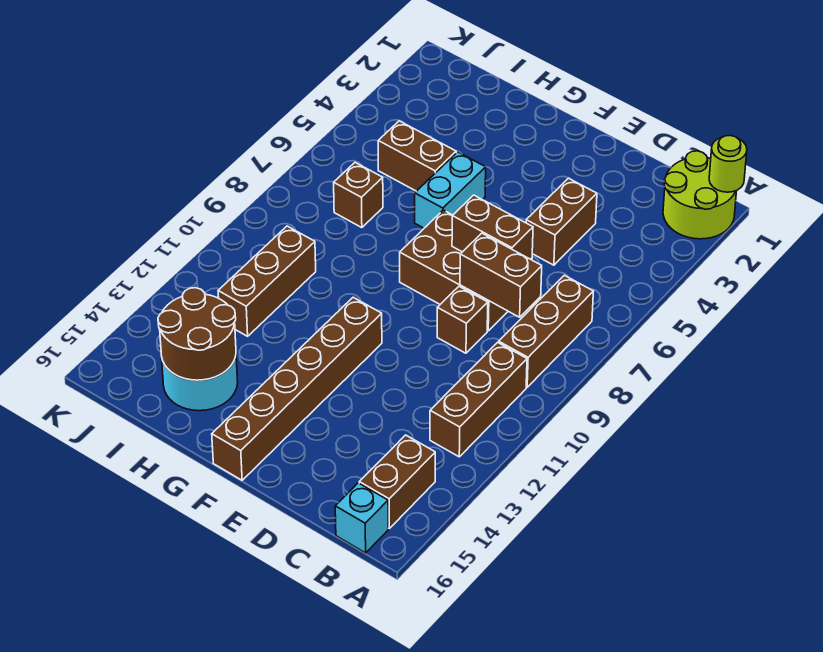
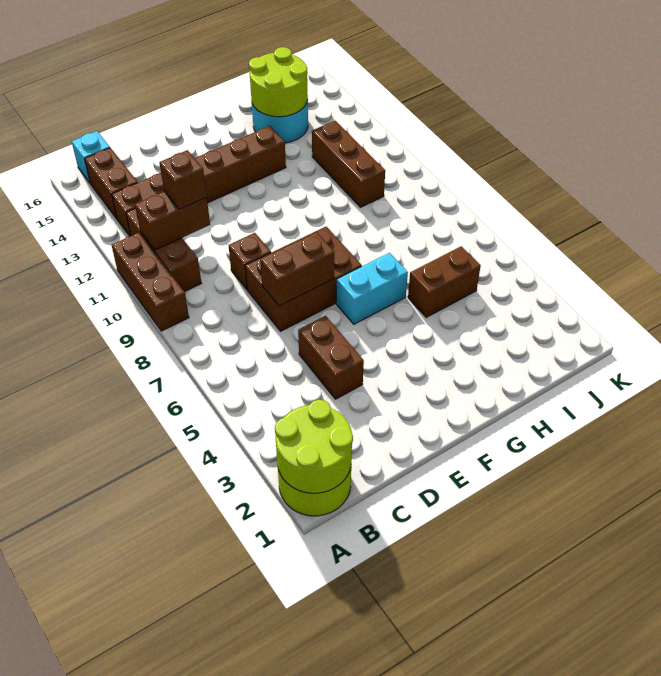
lime 1x1 round brick [709,135,747,192] -> lime 2x2 round brick [275,400,353,493]
brown 1x3 brick [499,275,593,387] -> brown 1x3 brick moved to [112,233,189,331]
brown 1x2 brick [460,233,542,317] -> brown 1x2 brick moved to [135,191,210,250]
brown 1x6 brick [212,297,382,480] -> brown 1x6 brick turned to [112,126,286,236]
cyan 1x2 brick [415,152,486,228] -> cyan 1x2 brick turned to [336,253,408,324]
brown 2x2 round brick [158,288,236,380] -> lime 2x2 round brick [249,47,308,117]
brown 1x1 brick [334,163,383,228] -> brown 1x1 brick moved to [159,150,207,210]

